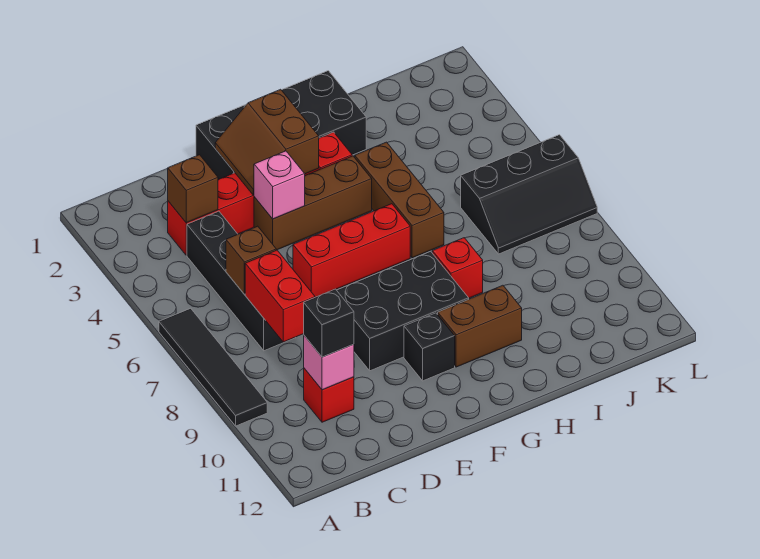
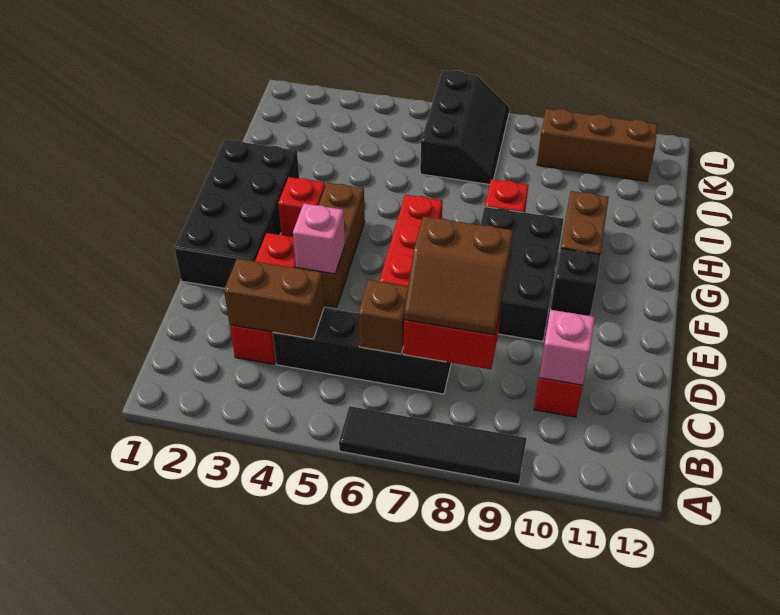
brown 1x1 brick [168,155,218,223] -> brown 1x2 brick [224,259,324,339]
black 1x1 brick [304,289,354,357] -> none
brown 2x2 slope [215,89,319,195] -> brown 2x2 slope moved to [404,216,513,335]
brown 1x3 brick [355,142,444,258] -> brown 1x3 brick moved to [537,109,658,181]

